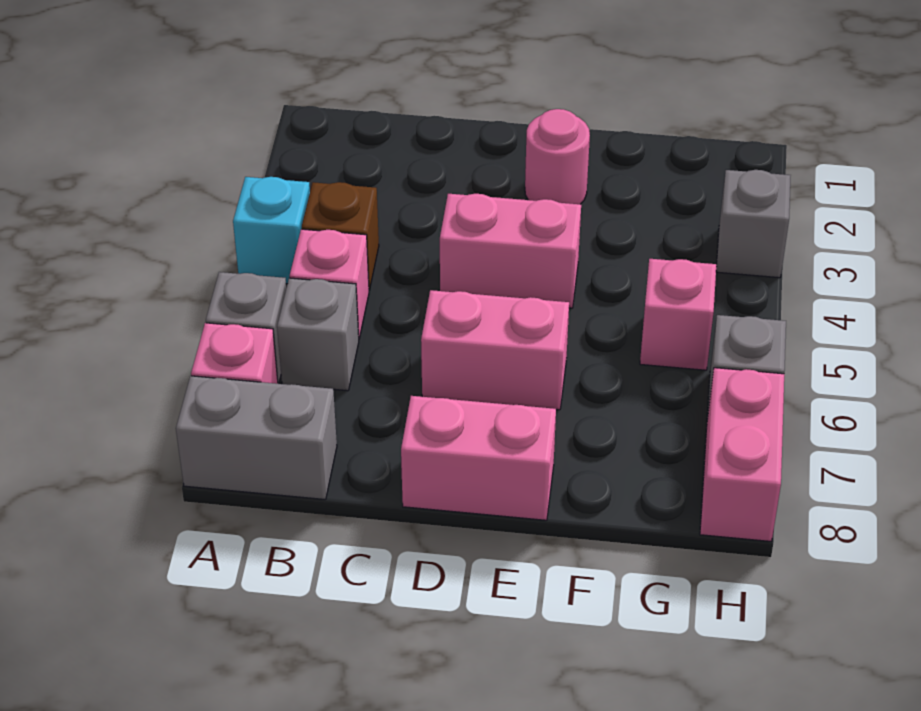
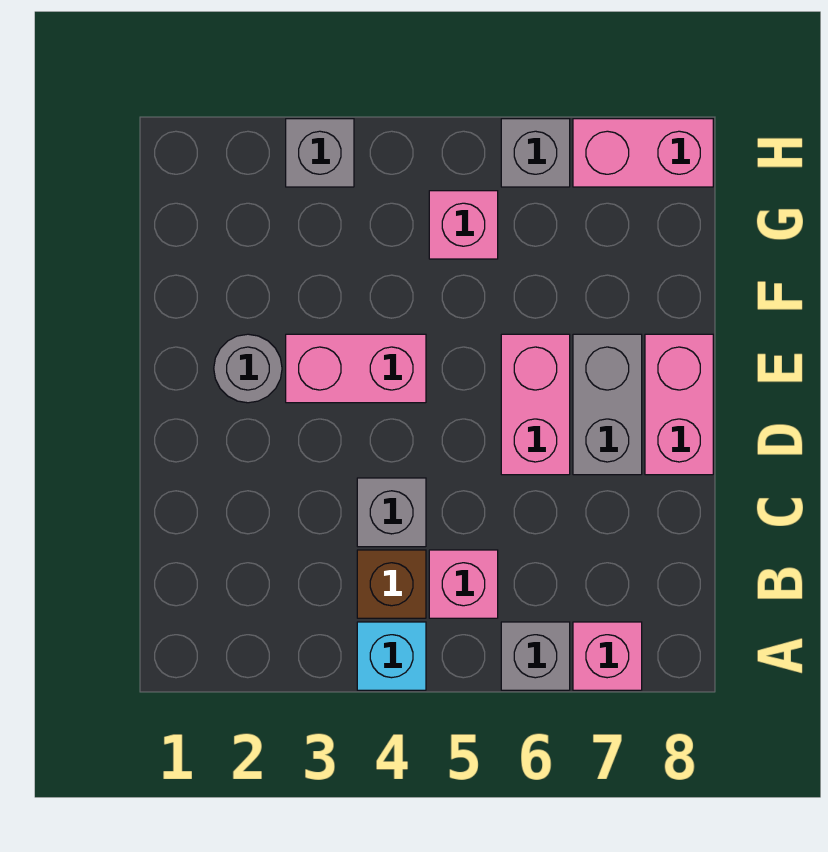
grey 1x2 brick [176,376,337,500] -> grey 1x2 brick moved to [573,334,642,475]
grey 1x1 brick [277,278,359,391] -> grey 1x1 brick moved to [357,478,426,547]
pink 1x2 brick [440,194,581,308] -> pink 1x2 brick turned to [286,334,426,403]
pink 1x1 round brick [525,109,590,204] -> grey 1x1 round brick [214,334,282,403]

